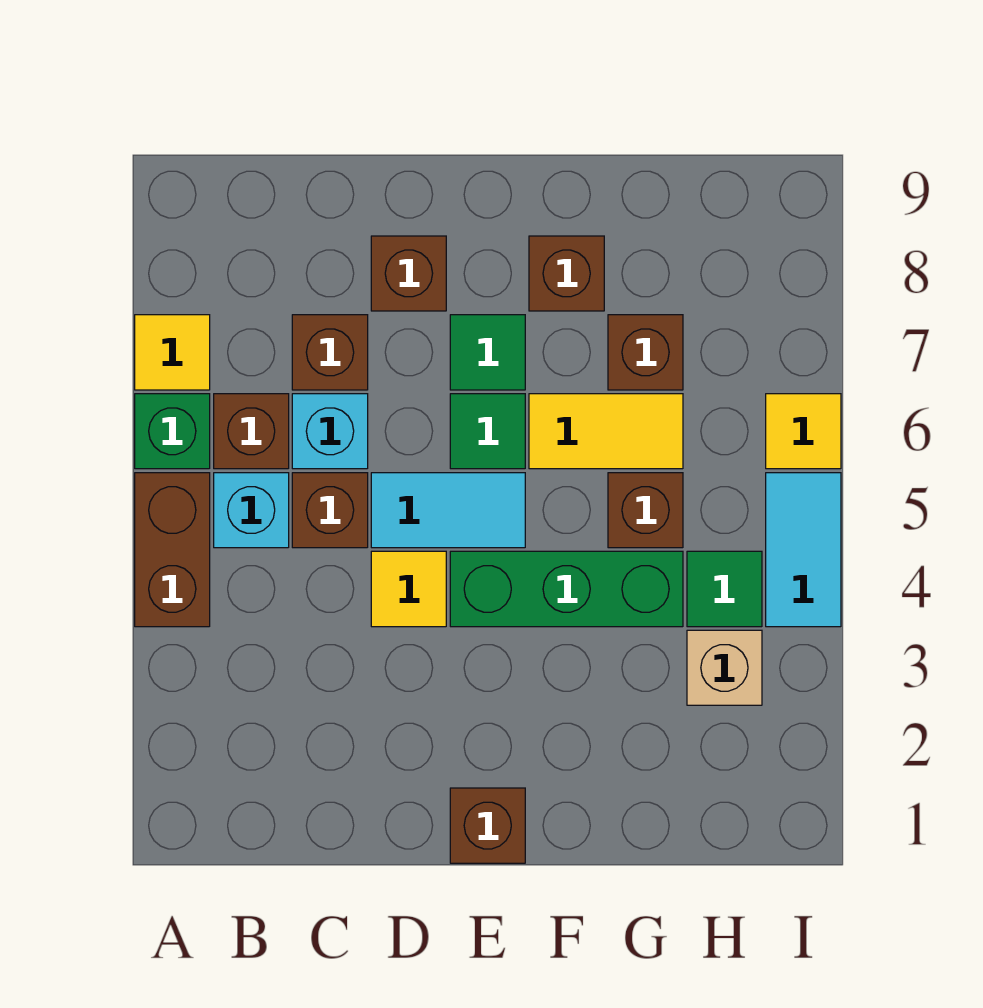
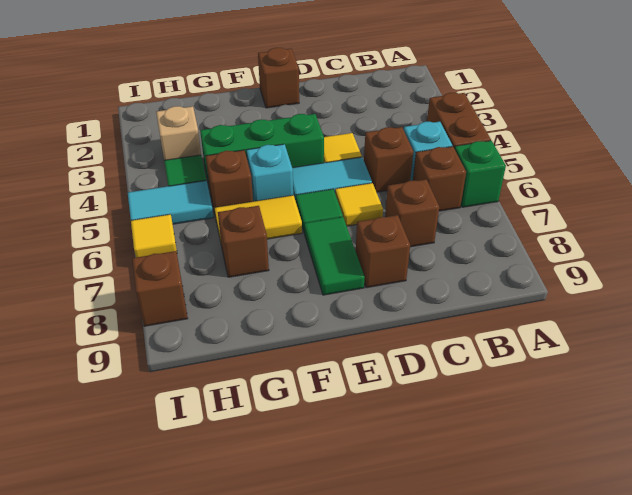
yellow 1x1 tile [135,315,210,390] -> yellow 1x1 tile moved to [335,183,383,226]
cyan 1x1 brick [292,394,368,469] -> cyan 1x1 brick moved to [247,144,293,201]
green 1x1 tile [450,315,525,390] -> green 1x2 tile [304,217,365,295]
brown 1x1 brick [529,236,604,311] -> brown 1x1 brick moved to [132,251,188,326]
cyan 1x2 tile [766,473,841,627] -> cyan 1x2 tile turned to [128,181,213,224]

